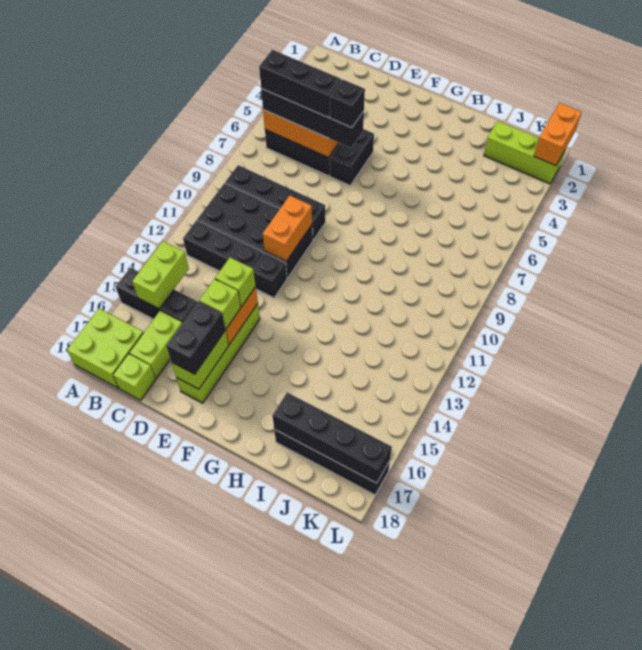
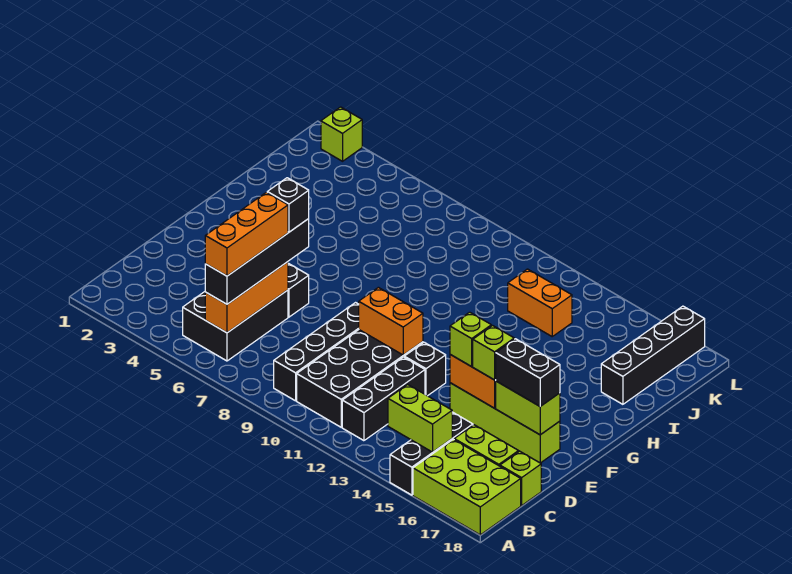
lime 2x2 brick [67,309,144,388] -> lime 2x3 brick [413,439,521,535]
black 1x3 brick [259,50,341,117] -> orange 1x3 brick [205,192,288,276]
black 1x4 brick [272,393,392,483] -> none
lime 1x3 brick [484,121,565,184] -> lime 1x1 brick [321,107,362,161]
orange 1x2 brick [534,103,582,166] -> orange 1x2 brick moved to [508,269,572,336]

